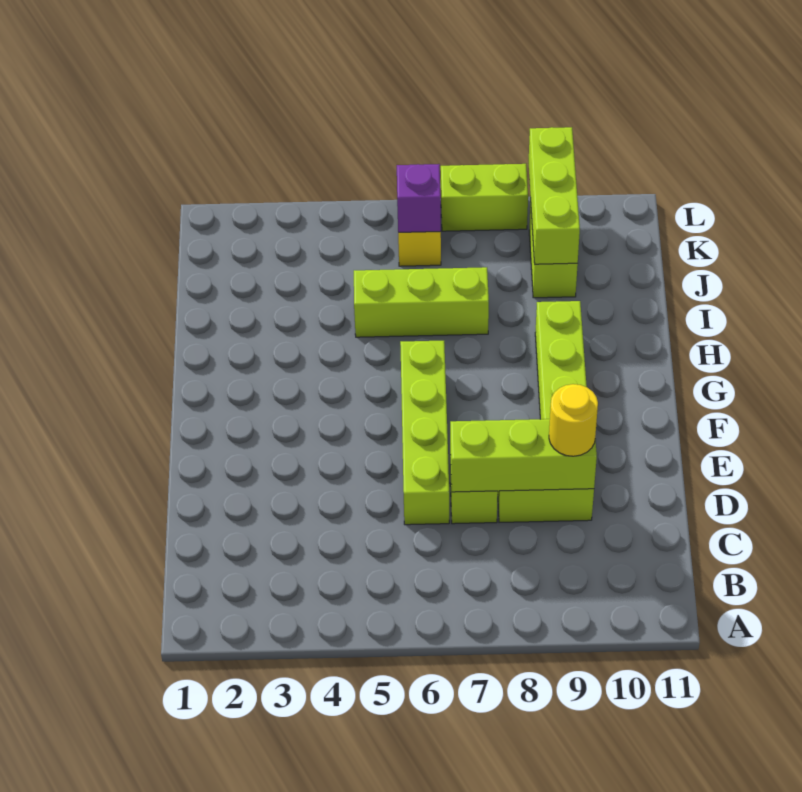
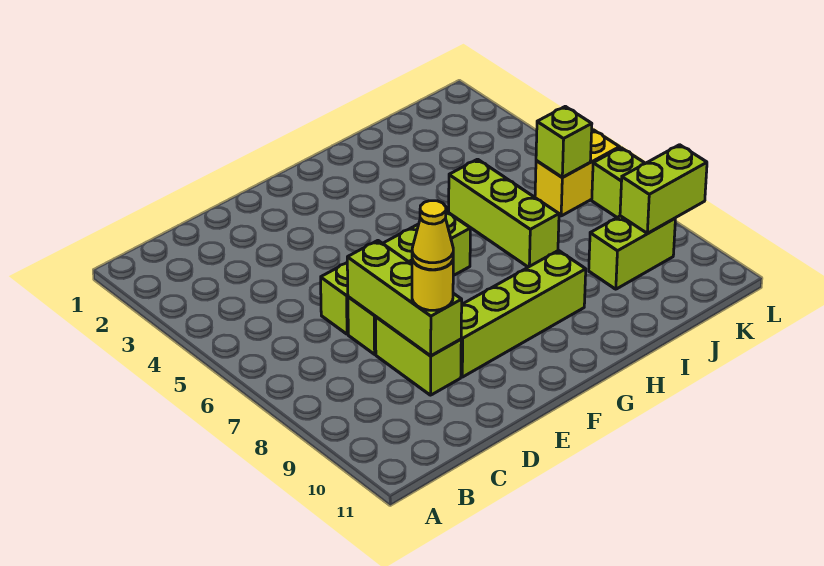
none -> yellow 1x1 cone [412,201,453,270]
lime 1x3 brick [528,127,580,264] -> lime 1x2 brick [620,145,707,233]
purple 1x1 brick [397,164,441,232] -> lime 1x1 brick [536,106,592,177]

